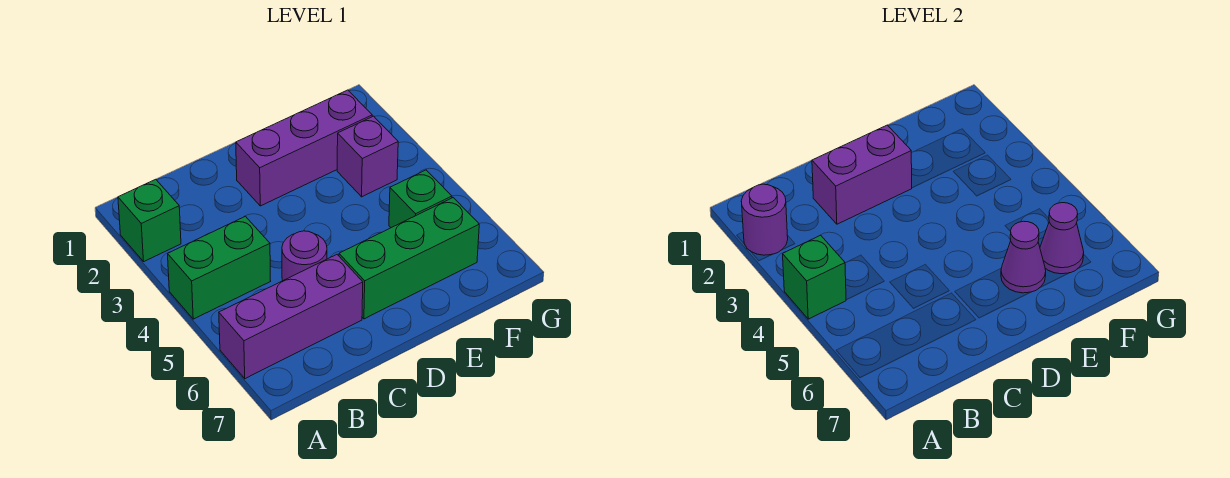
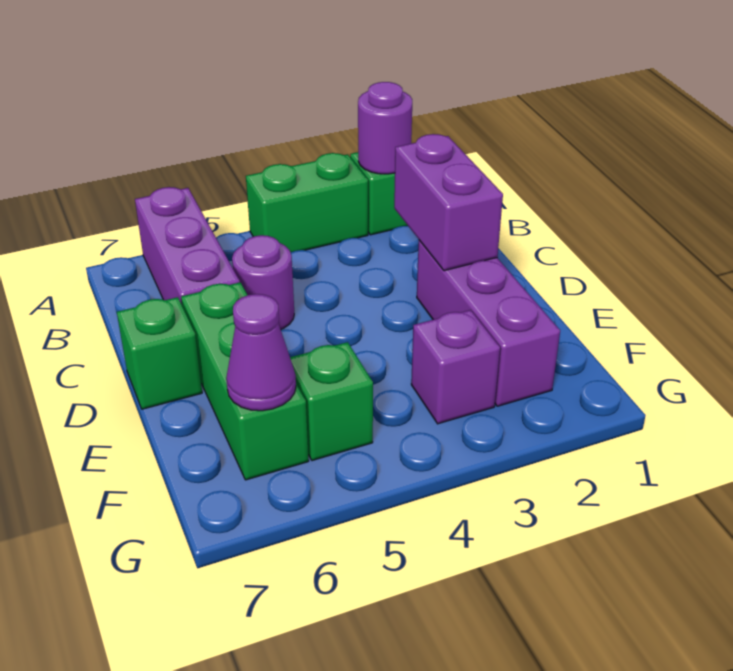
green 1x2 brick [168,216,270,319] -> green 1x2 brick turned to [246,153,368,252]
green 1x1 brick [783,235,846,319] -> green 1x1 brick moved to [117,297,202,409]
purple 1x1 cone [1001,221,1046,293] -> none

